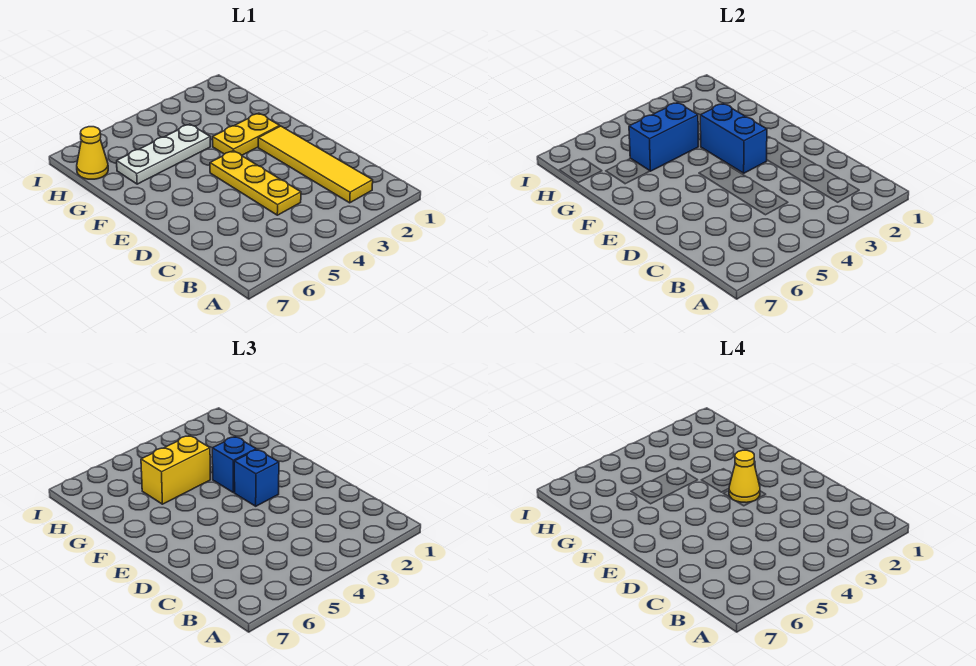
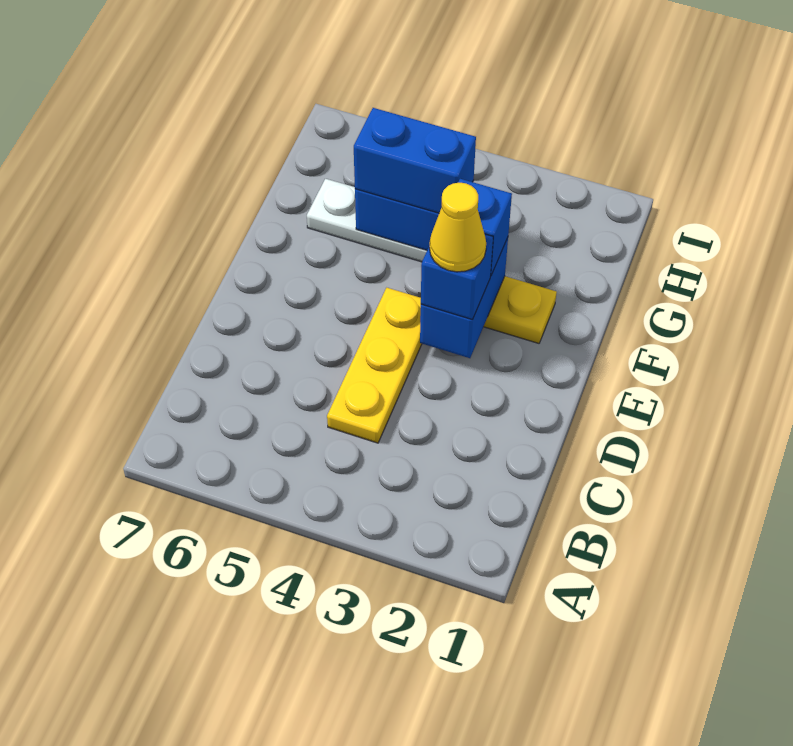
yellow 1x4 tile [258,126,373,203] -> none
yellow 1x2 brick [141,436,210,504] -> blue 1x2 brick [354,108,476,213]
yellow 1x1 cone [77,127,108,179] -> none

